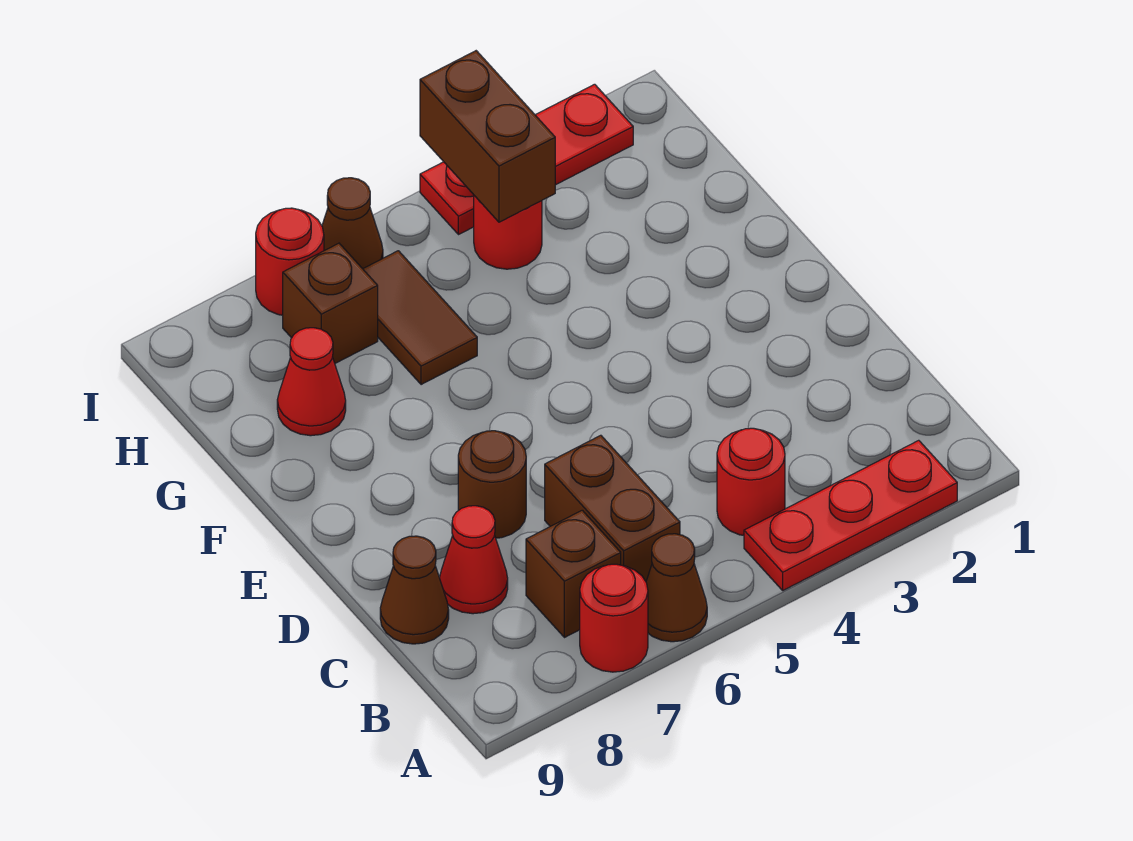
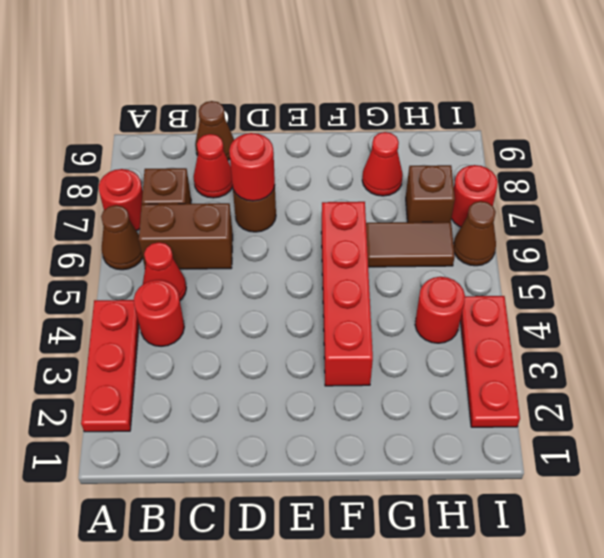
none -> red 1x1 cone [143,242,186,300]
none -> red 1x1 round brick [229,133,275,201]
none -> red 1x4 brick [321,202,373,386]
brown 1x2 brick [420,51,555,222] -> none

